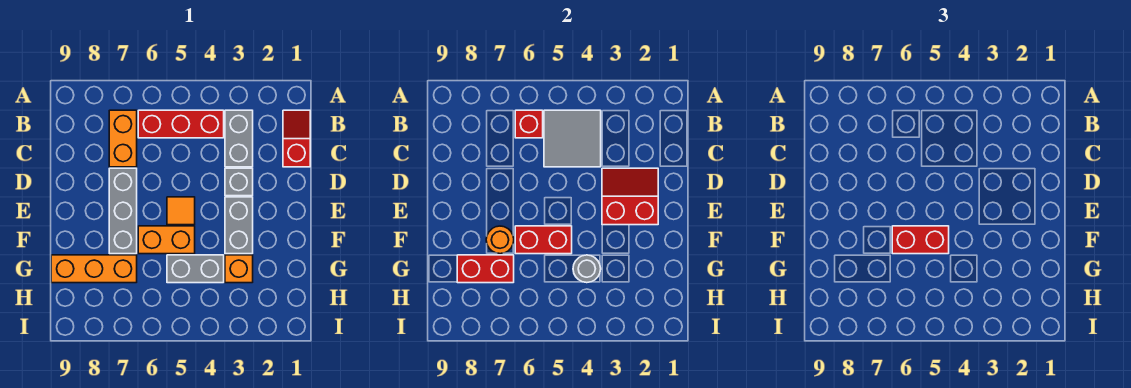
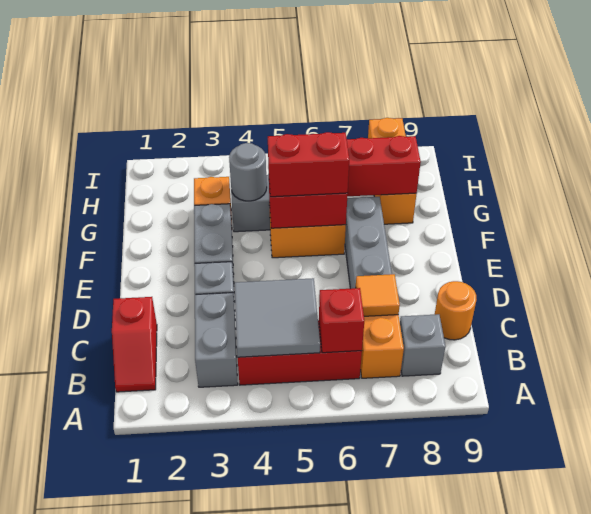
none -> grey 1x1 brick [400,314,445,376]
red 2x2 slope [602,168,658,225] -> none
orange 1x1 tile [167,197,195,225] -> orange 1x1 tile moved to [355,274,400,316]
orange 1x1 round brick [486,226,514,254] -> orange 1x1 round brick moved to [435,281,477,340]
orange 1x3 brick [51,255,137,283] -> orange 1x3 brick turned to [368,118,417,224]

